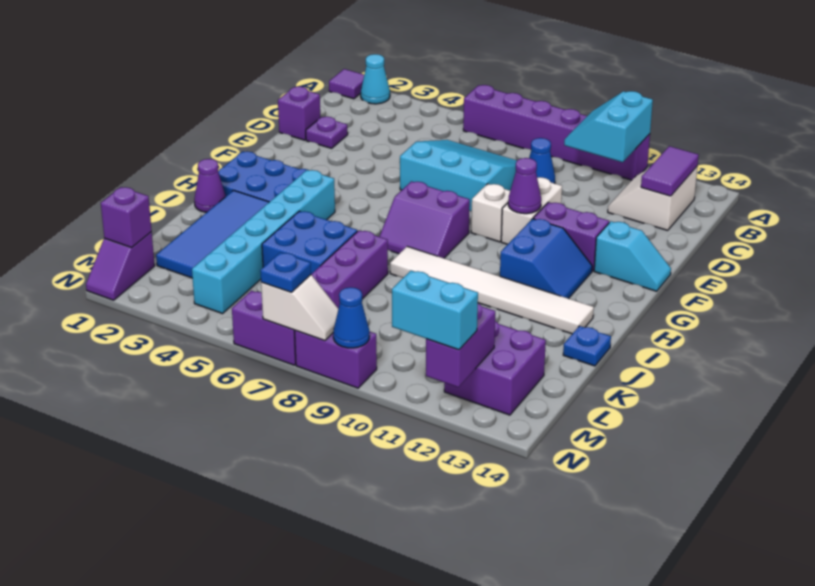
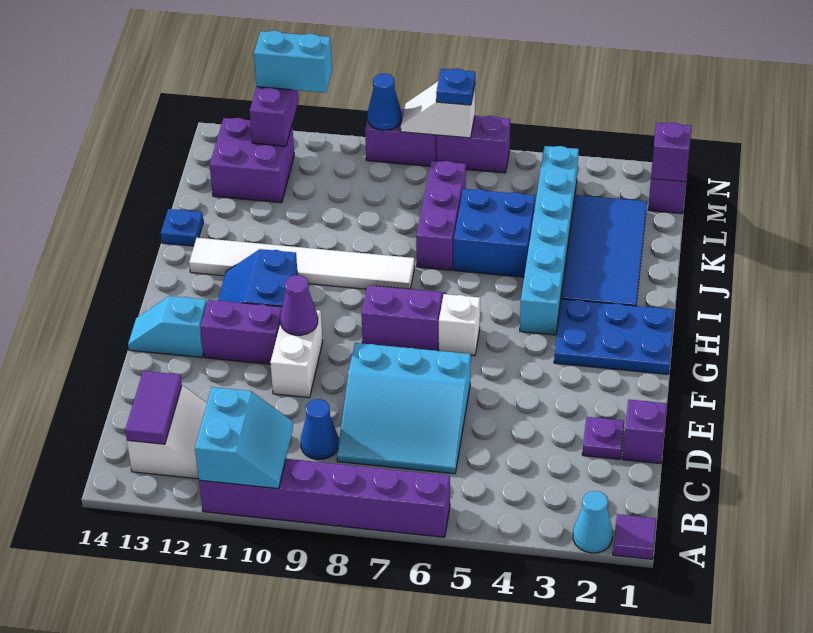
white 1x1 brick [471,184,510,242] -> white 1x1 brick moved to [439,294,480,356]
purple 1x1 cone [194,159,226,212] -> none

